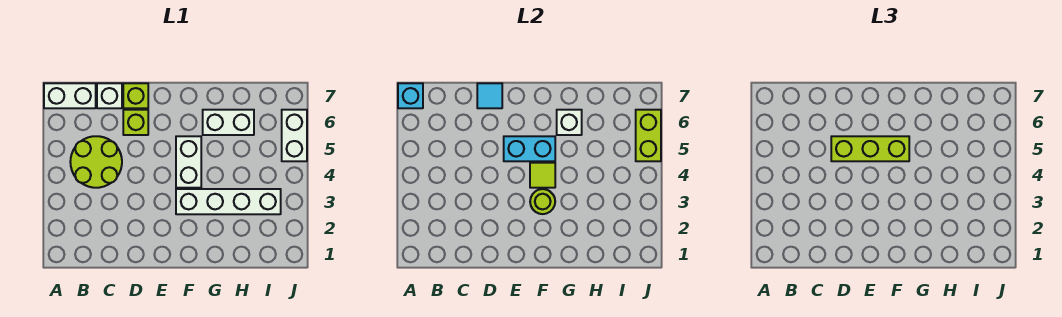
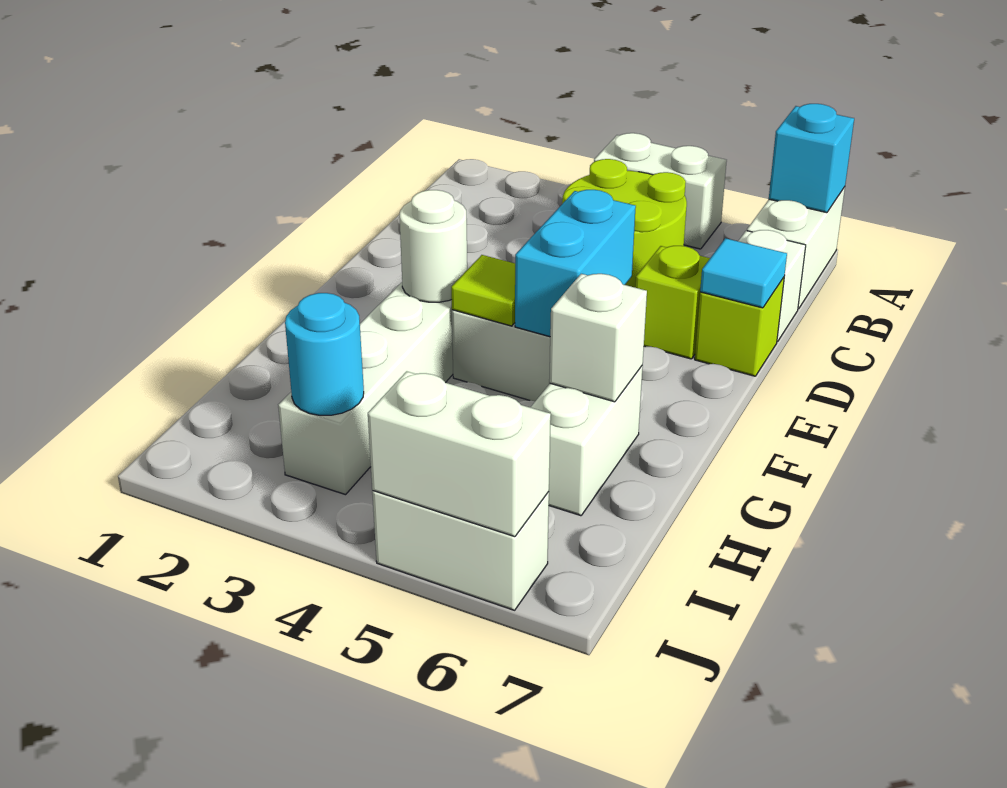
none -> white 1x2 brick [594,133,727,249]
lime 1x3 brick [831,136,909,161] -> none
lime 1x1 round brick [530,189,555,214] -> white 1x1 round brick [400,190,467,302]
none -> cyan 1x1 round brick [285,293,364,415]
lime 1x2 brick [636,110,661,161] -> white 1x2 brick [368,371,551,537]

